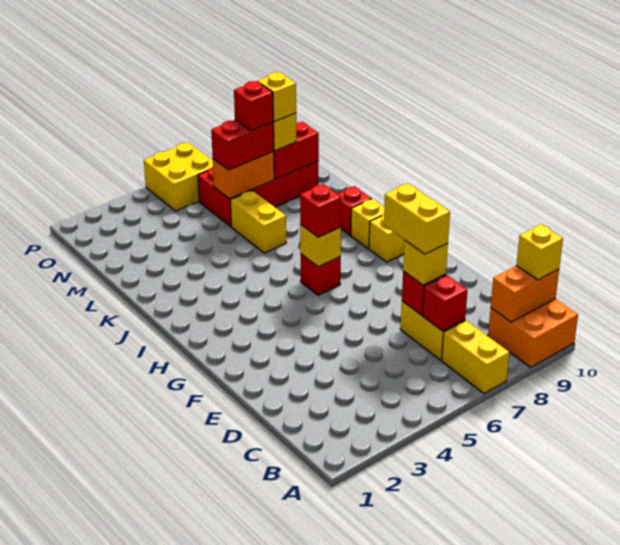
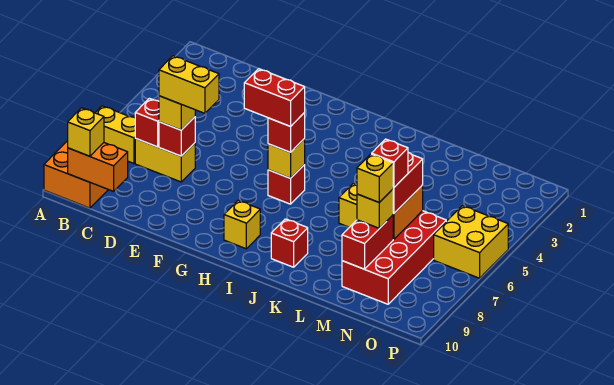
orange 1x2 brick [491,266,559,322] -> orange 1x2 brick turned to [68,143,128,191]
none -> red 1x2 brick [244,69,305,126]
yellow 1x1 brick [351,199,384,249] -> none

